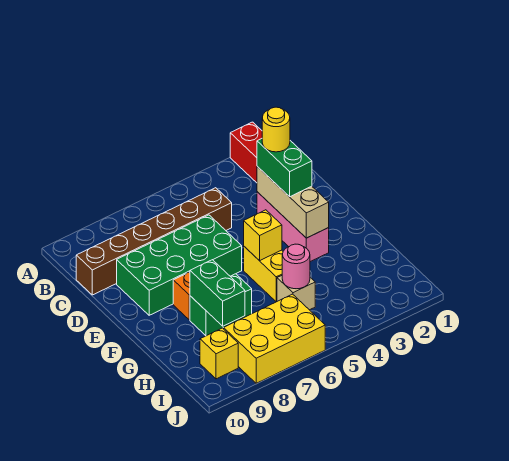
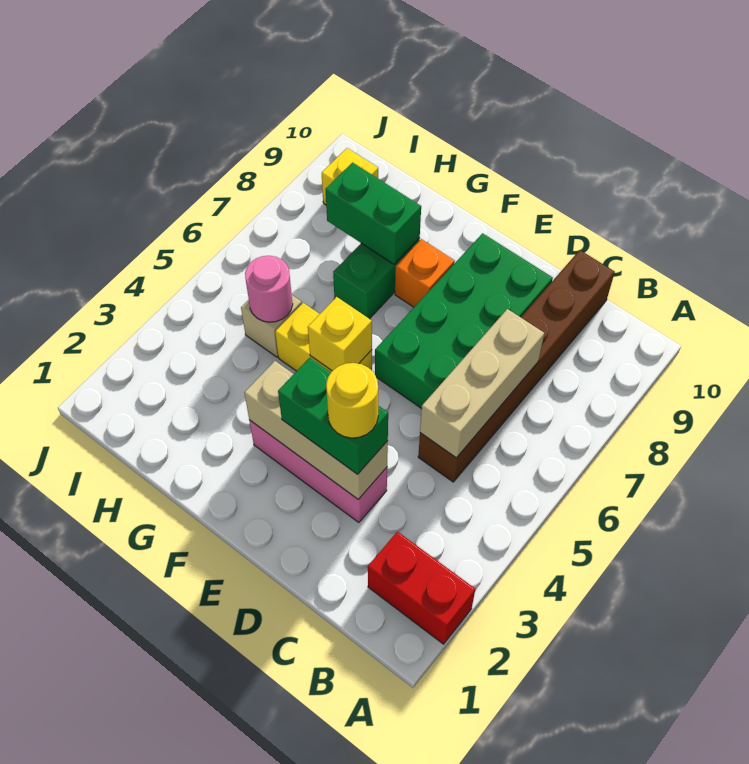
none -> tan 1x3 brick [420,309,544,458]
yellow 2x3 brick [224,294,325,383] -> none

